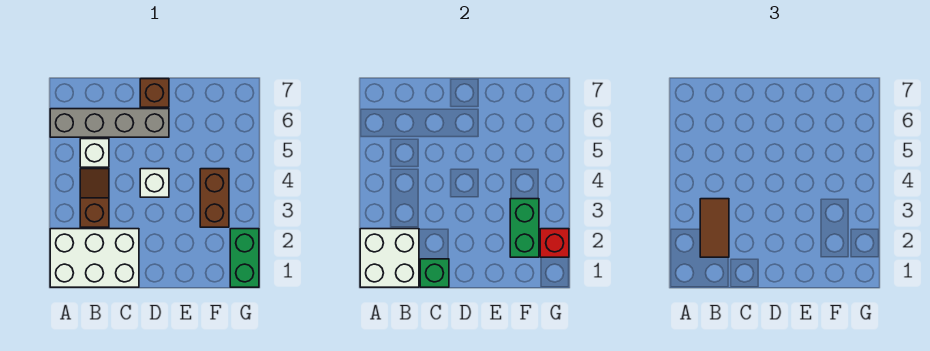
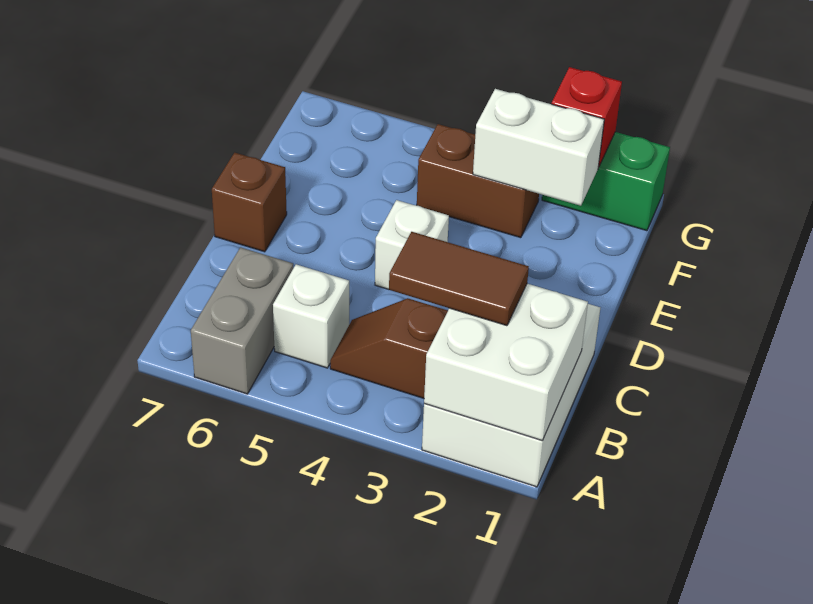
grey 1x4 brick [50,109,169,137] -> grey 1x2 brick [191,247,293,394]
green 1x1 brick [420,259,449,287] -> none
green 1x2 brick [510,199,539,257] -> white 1x2 brick [473,89,604,206]

